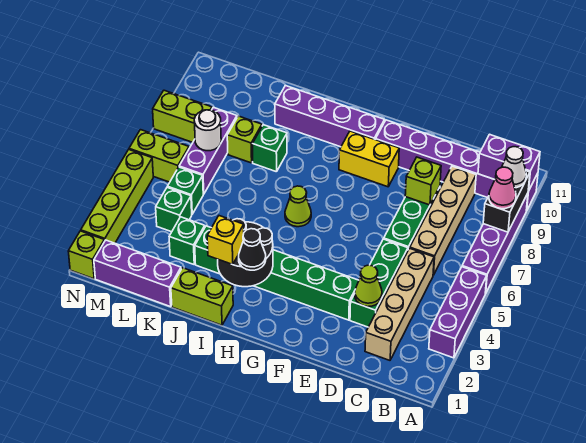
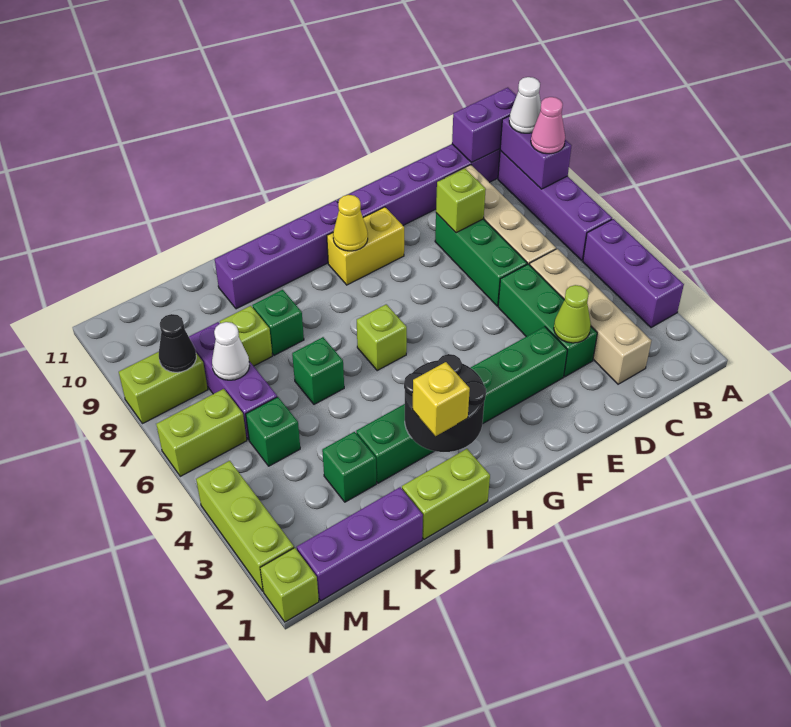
black 1x2 brick [483,171,530,232] -> purple 1x2 brick [500,116,571,189]
none -> yellow 1x1 cone [333,195,368,251]
black 1x1 cone [239,229,266,270] -> black 1x1 cone moved to [159,314,196,372]
lime 1x1 cone [285,186,311,227] -> lime 1x1 brick [357,304,407,371]
green 1x1 brick [156,187,192,232] -> green 1x1 brick moved to [292,337,344,404]
white 1x1 round brick [194,110,221,151] -> white 1x1 cone [212,322,249,380]
lime 1x4 brick [81,150,153,243] -> lime 1x3 brick [196,461,294,591]

